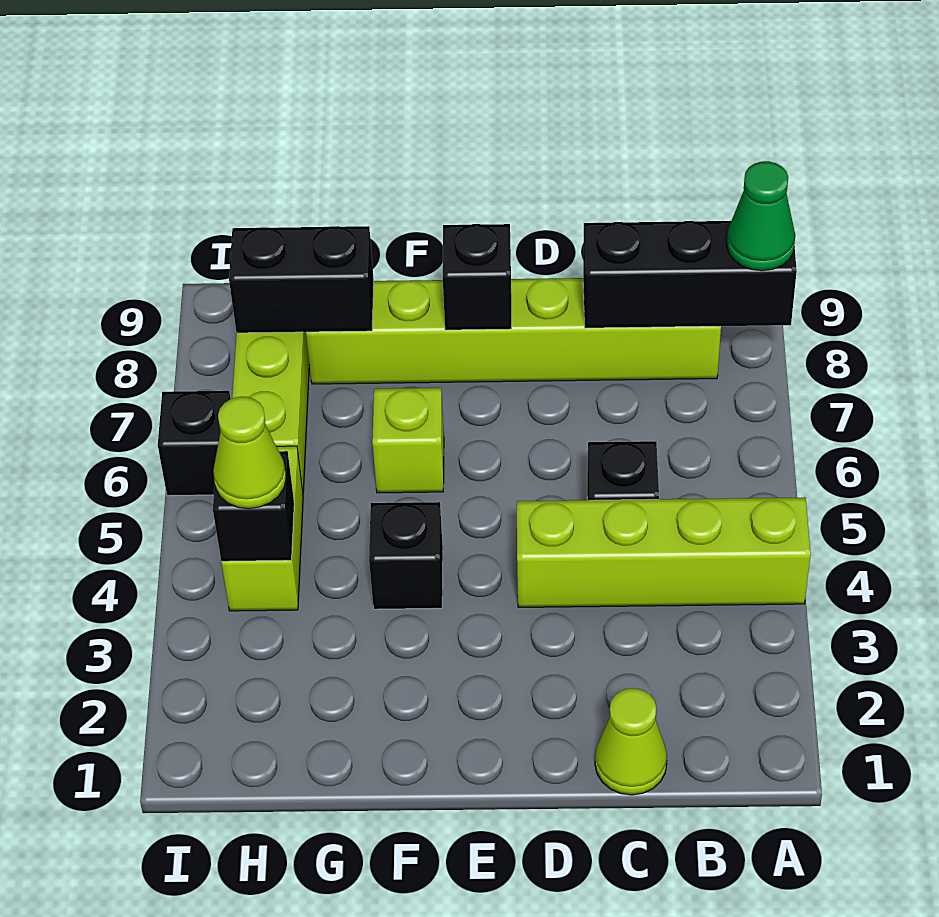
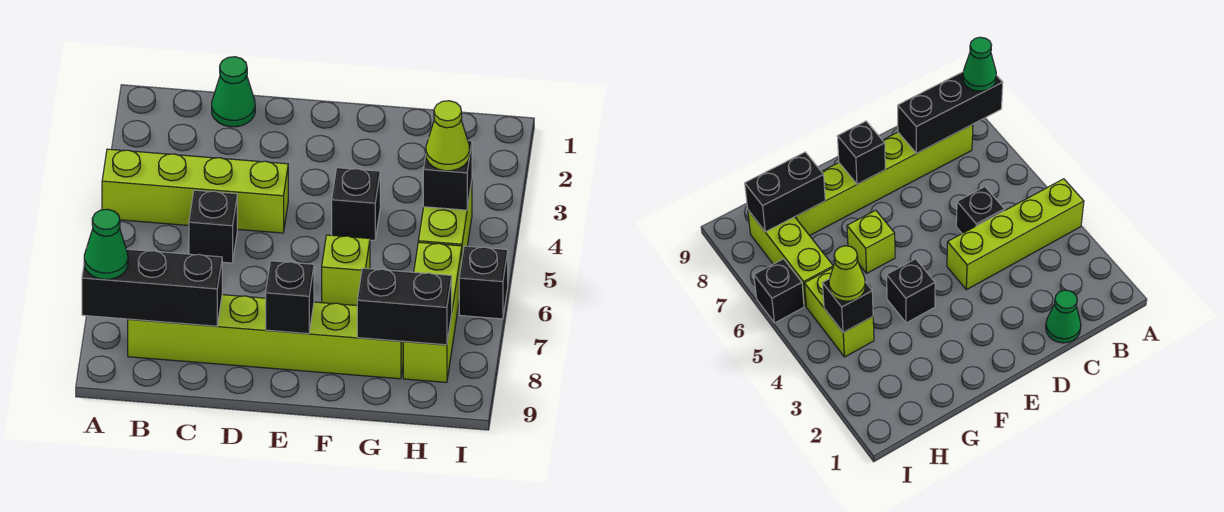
lime 1x1 cone [595,688,667,795] -> green 1x1 cone [212,57,255,127]

